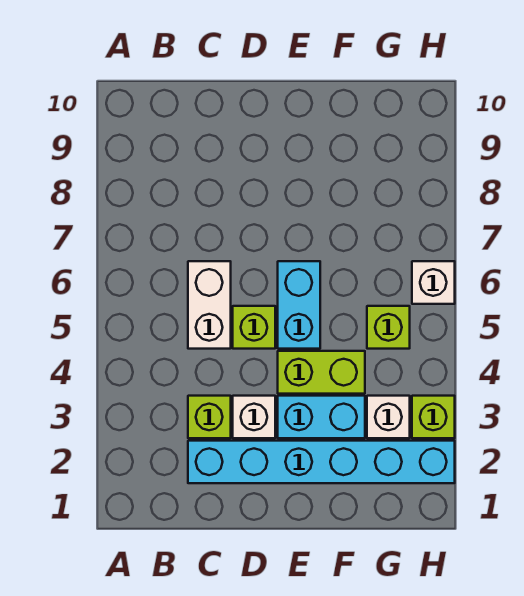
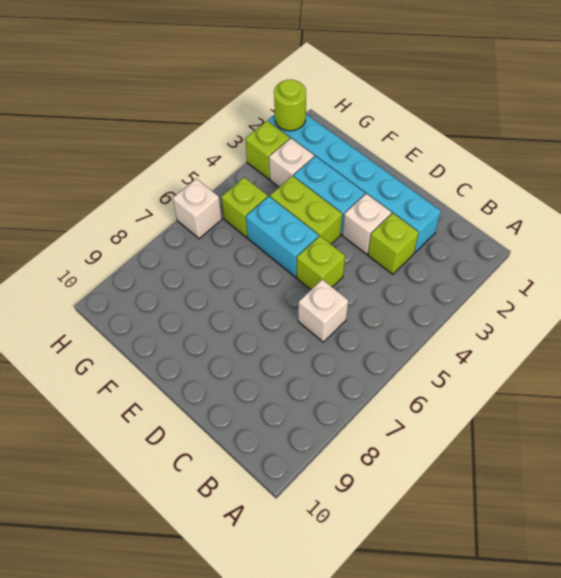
white 1x2 brick [188,261,231,349] -> white 1x1 brick [298,279,348,342]
cyan 1x2 brick [278,261,320,349] -> cyan 1x2 brick turned to [246,196,319,277]
none -> lime 1x1 round brick [274,80,306,131]

